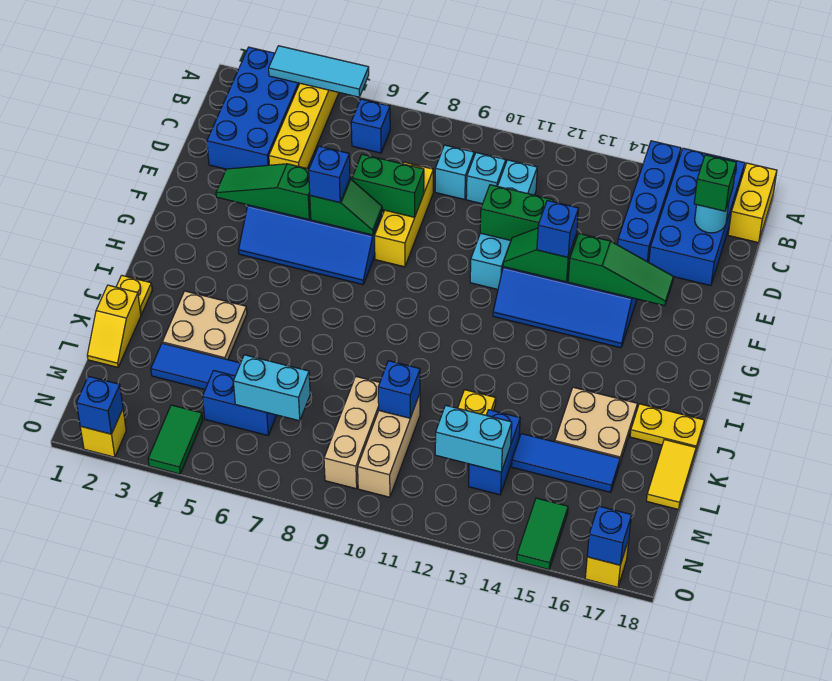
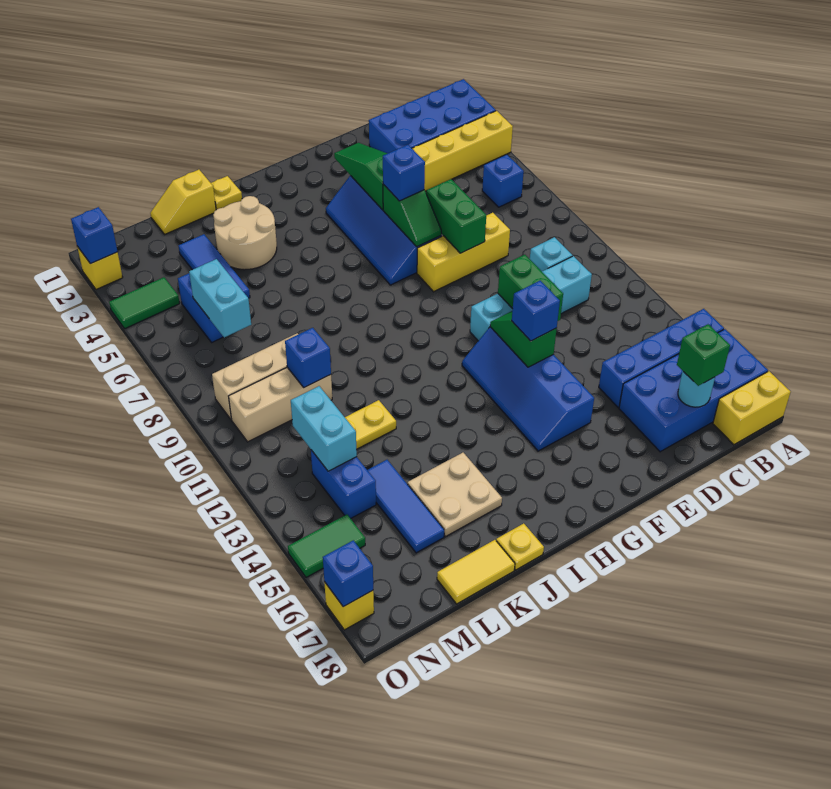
cyan 1x3 tile [269,46,369,97] -> none
cyan 1x1 brick [435,145,474,200] -> none
green 1x3 slope [568,234,673,306] -> none
tan 2x2 plate [162,291,247,360] -> tan 2x2 round brick [213,196,277,270]
yellow 1x2 plate [630,404,704,450] -> yellow 1x1 plate [496,523,544,570]
blue 1x2 brick [469,410,520,495] -> blue 1x2 brick turned to [311,450,376,518]

